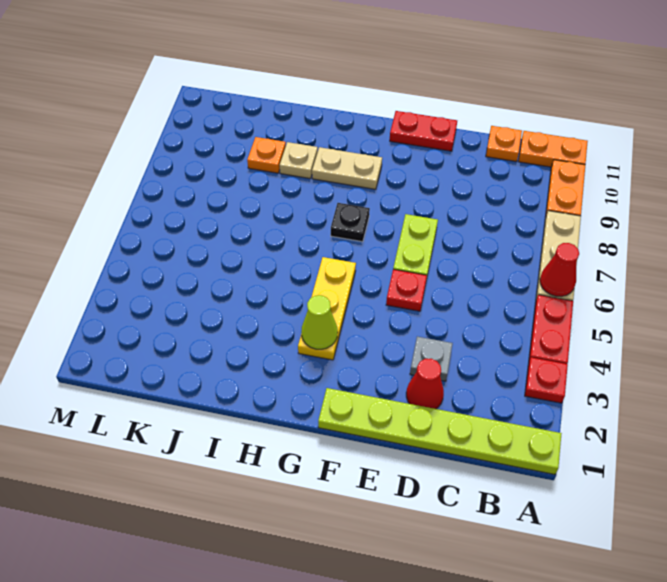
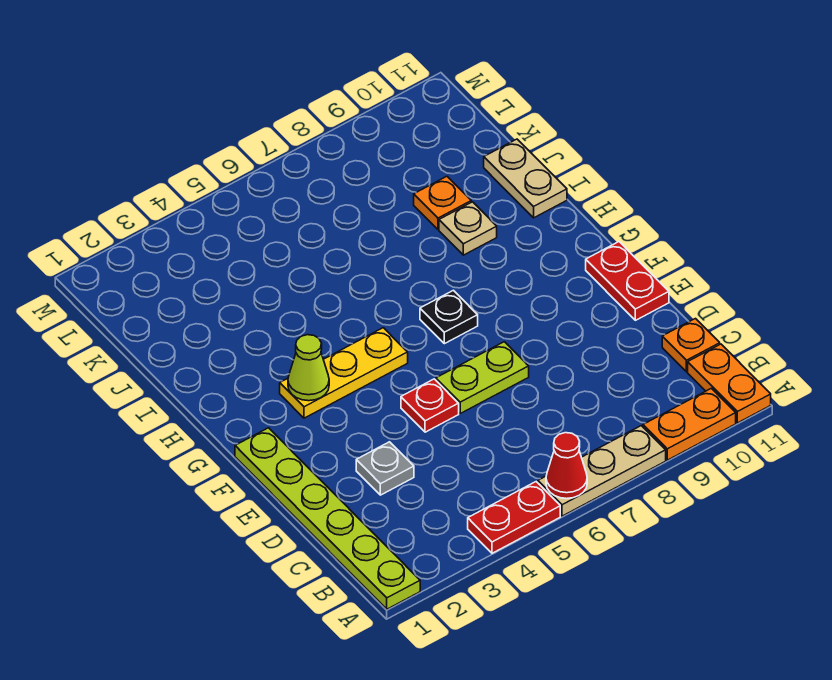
red 1x1 plate [525,357,568,403] -> none
red 1x1 cone [406,359,444,409] -> none
tan 1x2 plate [312,147,382,189] -> tan 1x2 plate moved to [484,139,567,218]

